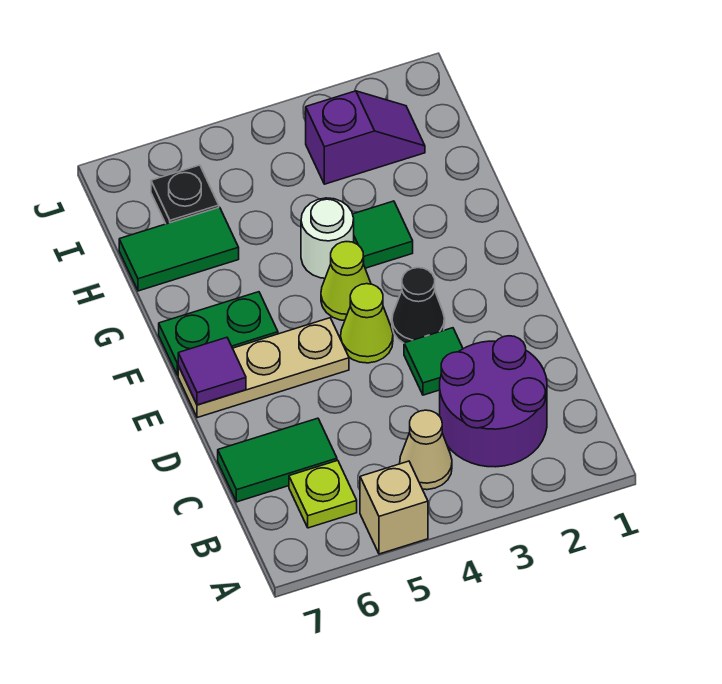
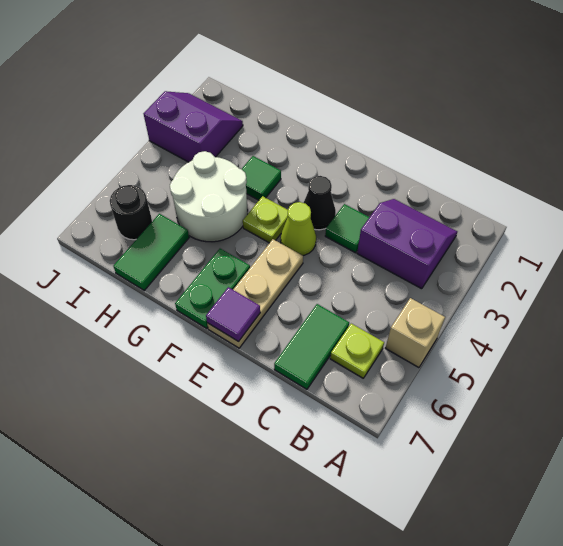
purple 2x2 round brick [440,336,547,467] -> purple 2x2 slope [357,199,457,289]
tan 1x1 cone [400,410,452,490] -> none
lime 1x1 cone [321,242,371,320] -> lime 1x1 plate [243,196,288,243]
white 1x1 round brick [301,198,354,278] -> white 2x2 round brick [170,151,248,242]
purple 1x2 slope [306,91,425,184] -> purple 2x2 slope [144,91,243,162]
black 1x1 plate [151,165,219,224] -> black 1x1 round brick [110,185,152,240]

